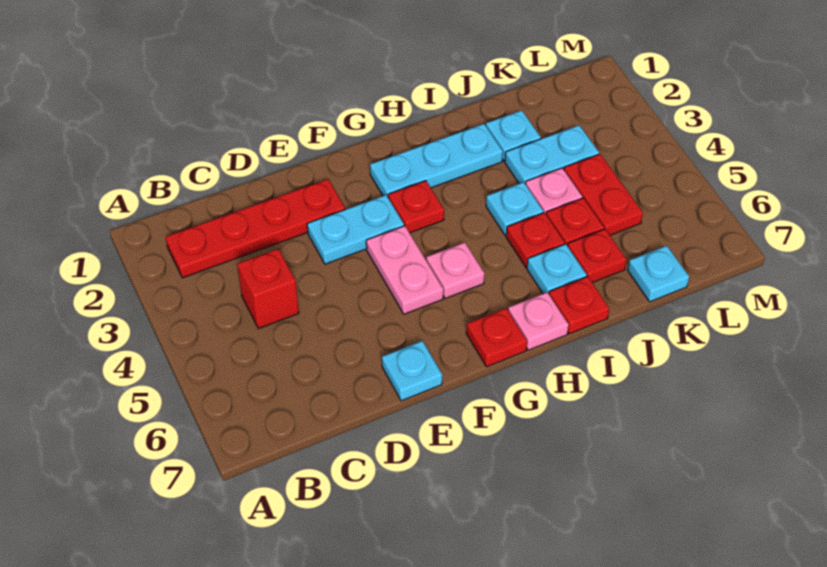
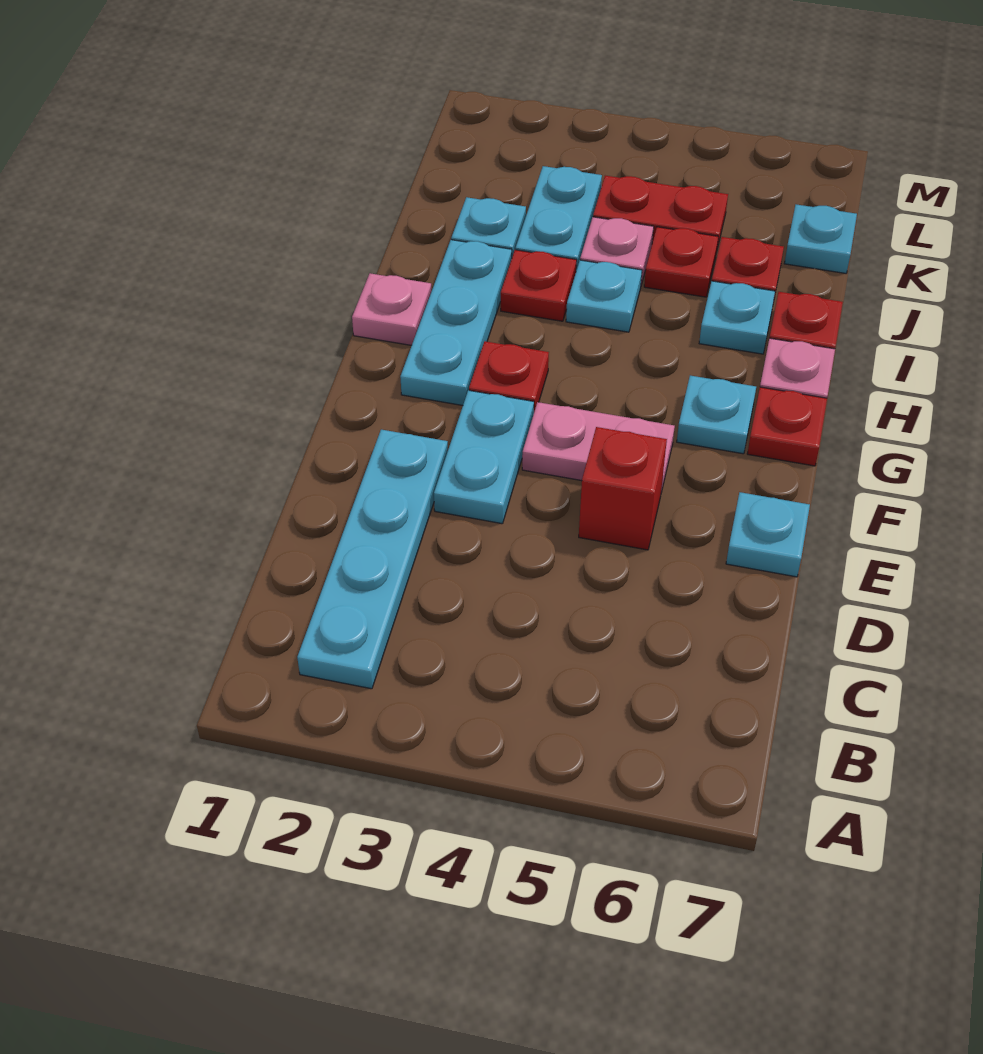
red 1x4 plate [166,179,345,278] -> cyan 1x4 plate [297,430,448,689]
red 1x1 brick [237,249,299,329] -> red 1x1 brick moved to [579,427,667,550]
pink 1x1 plate [426,242,484,298] -> pink 1x1 plate moved to [352,273,432,345]
none -> cyan 1x1 plate [677,376,756,454]
red 1x1 plate [506,213,565,267] -> red 1x1 plate moved to [501,250,577,321]

